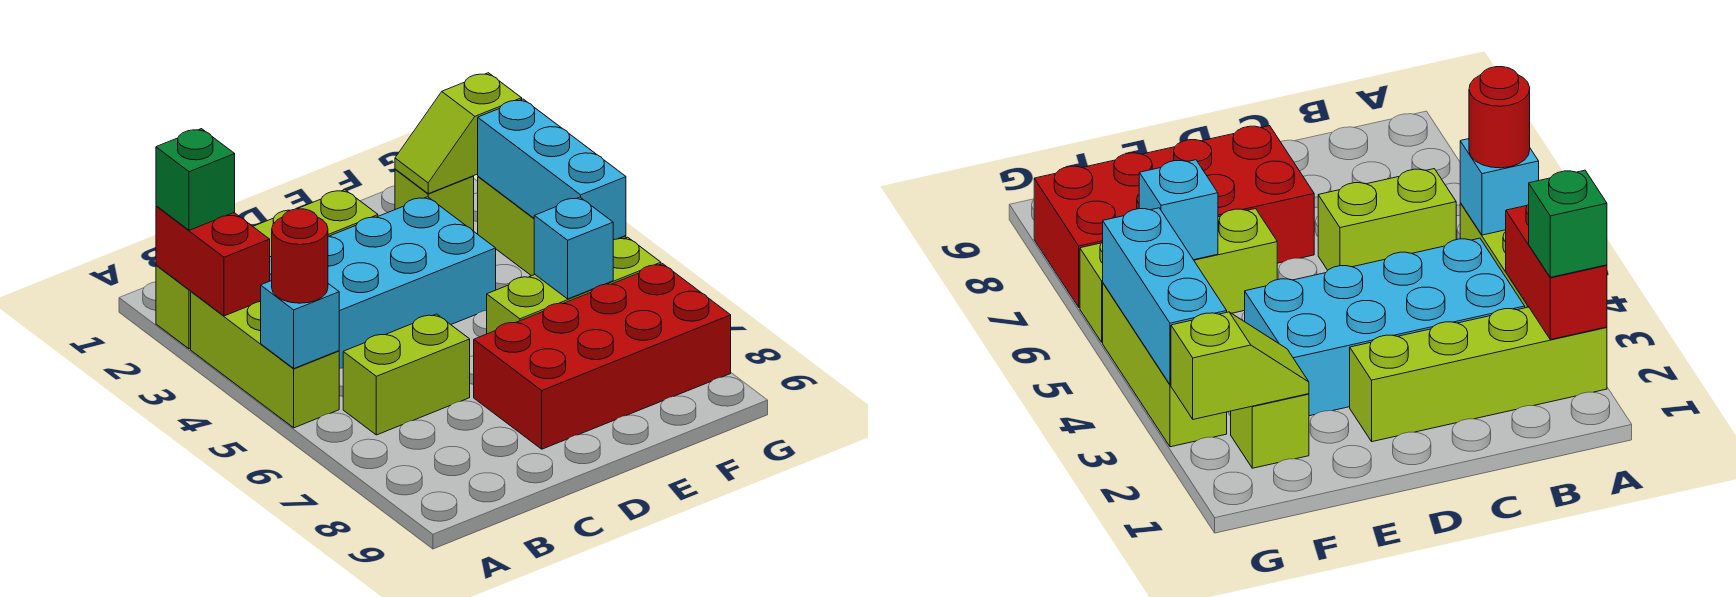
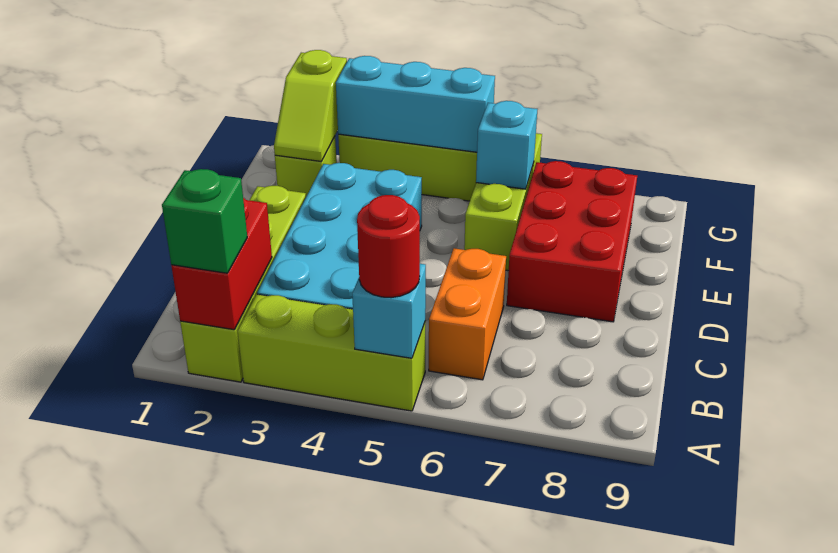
red 1x2 brick [156,206,270,316] -> red 1x2 brick turned to [171,198,272,330]
lime 1x2 brick [343,314,470,435] -> orange 1x2 brick [429,248,506,380]
red 2x4 brick [474,264,731,449] -> red 2x3 brick [507,161,637,322]

